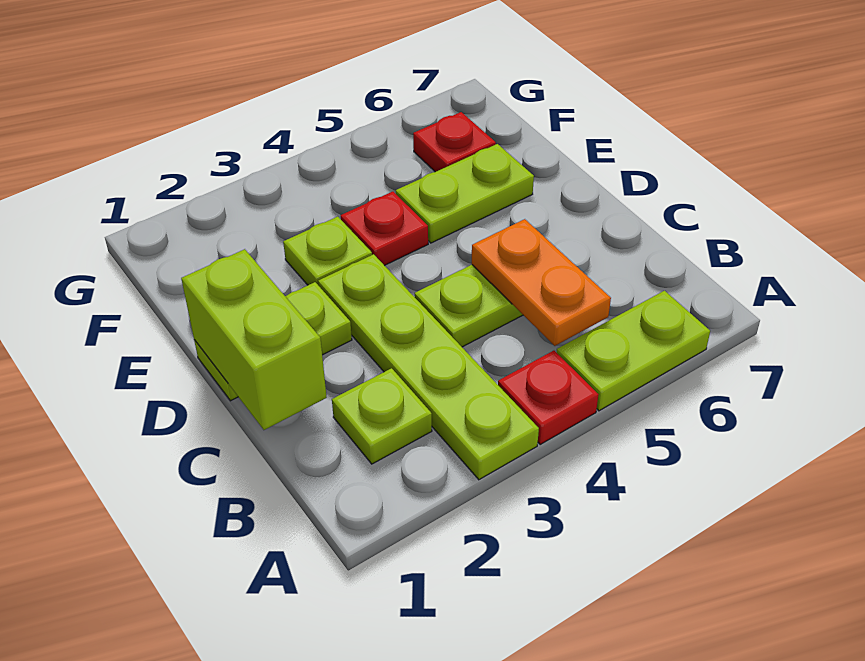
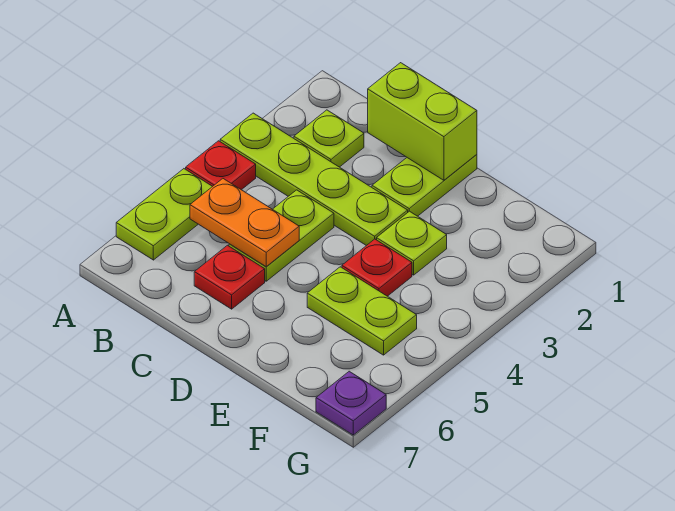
lime 1x2 plate [396,144,534,243] -> lime 1x2 plate turned to [307,267,417,355]
red 1x1 plate [413,112,496,172] -> red 1x1 plate moved to [194,245,265,309]
none -> purple 1x1 plate [316,371,386,435]

